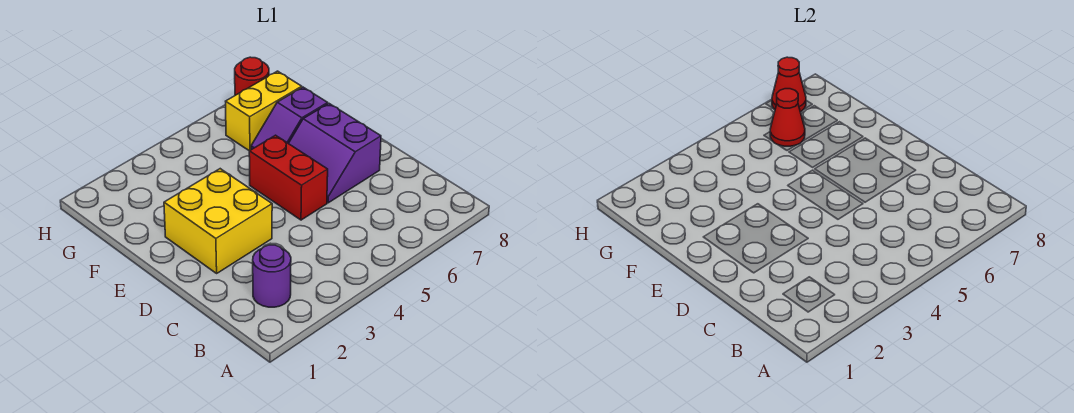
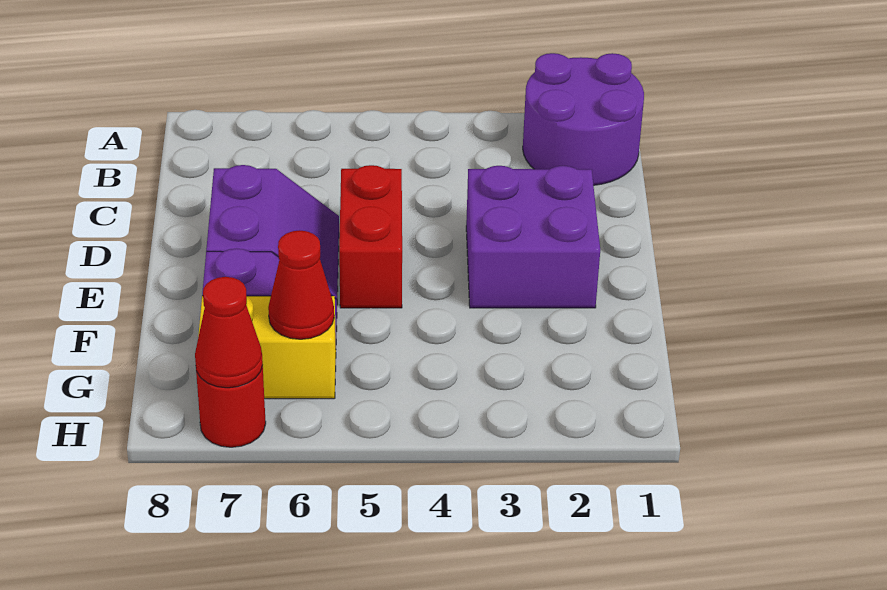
purple 1x1 round brick [253,245,291,307] -> purple 2x2 round brick [523,53,644,185]
yellow 2x2 brick [164,169,272,273] -> purple 2x2 brick [466,166,600,308]

